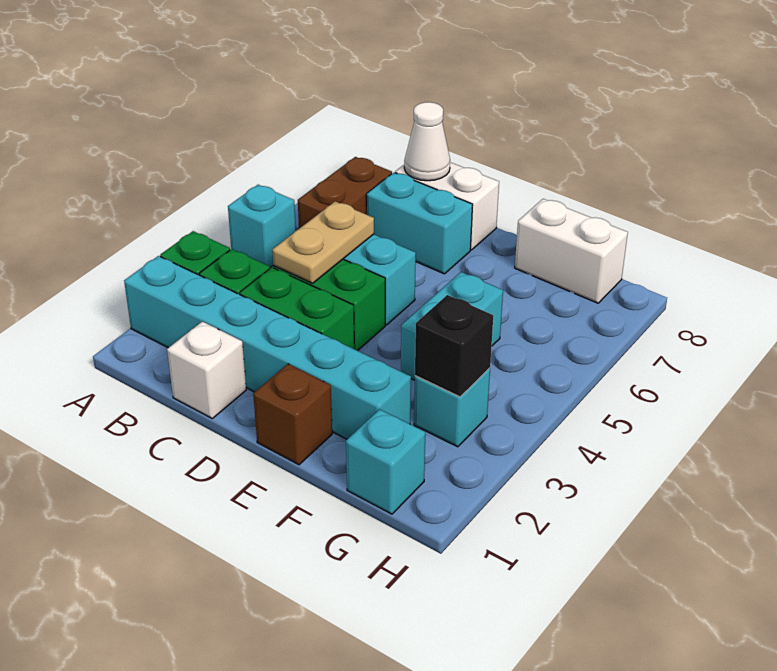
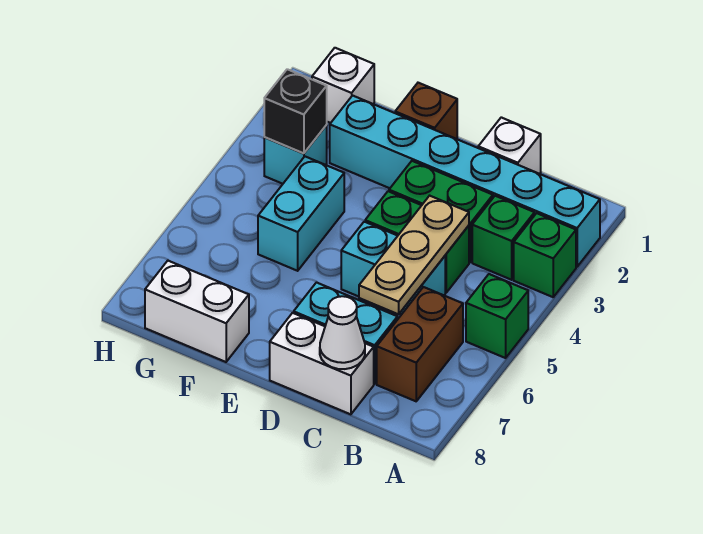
cyan 1x1 brick [228,185,296,267] -> green 1x1 brick [466,274,528,358]
tan 1x2 plate [272,201,374,283] -> tan 1x3 plate [359,196,469,314]
cyan 1x1 brick [346,409,425,514] -> white 1x1 brick [312,48,374,123]

